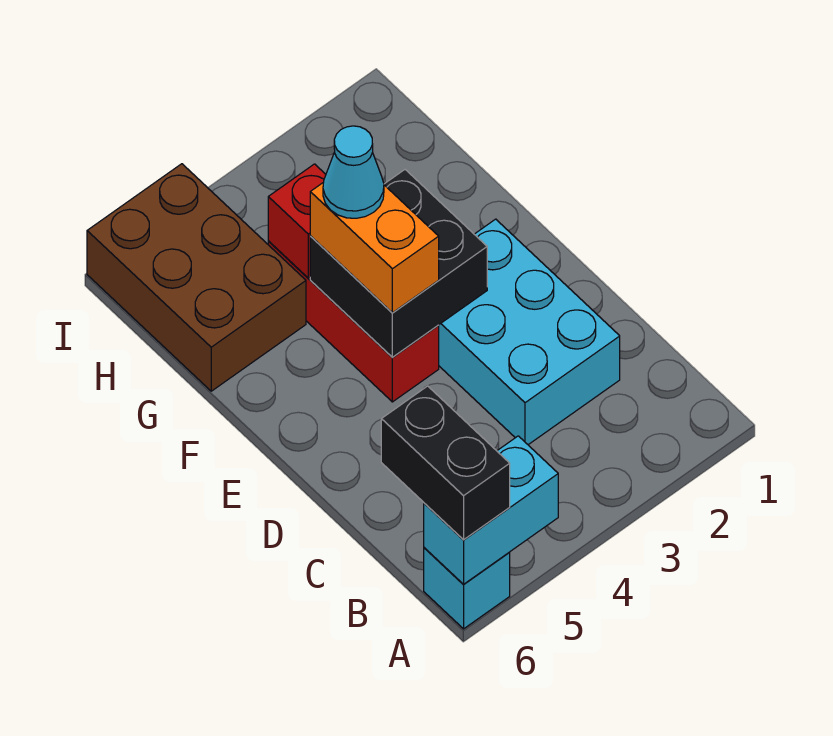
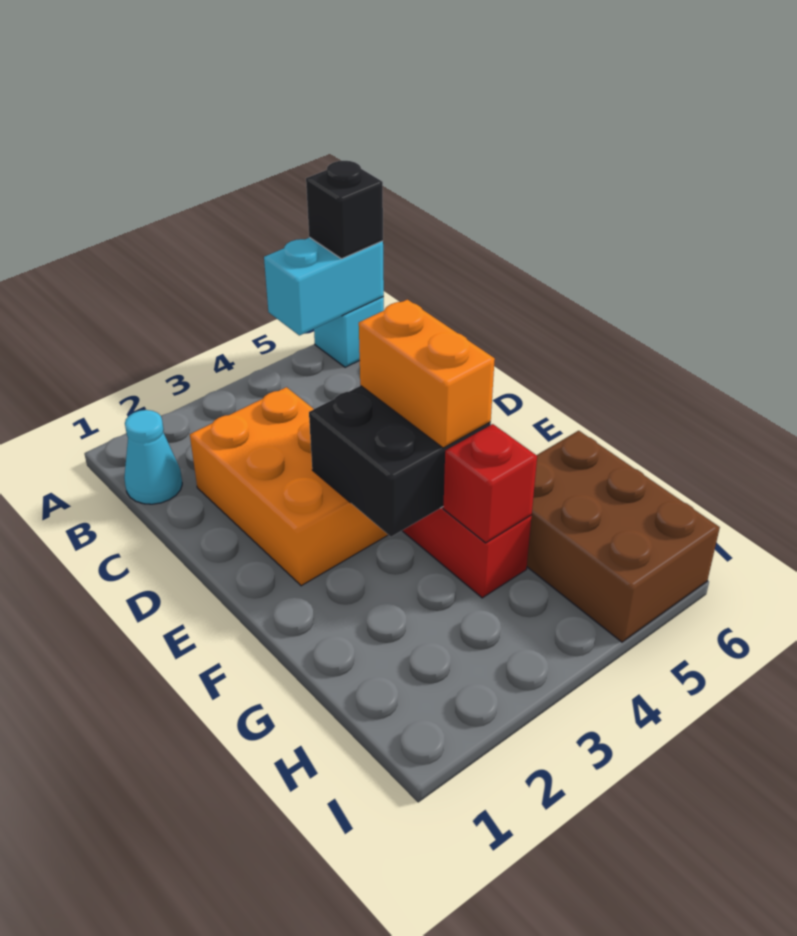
black 1x2 brick [381,386,510,540] -> black 1x1 brick [306,161,383,259]
cyan 2x3 brick [438,219,620,445] -> orange 2x3 brick [190,387,388,586]
cyan 1x1 cone [323,126,384,218] -> cyan 1x1 cone moved to [124,410,182,504]

